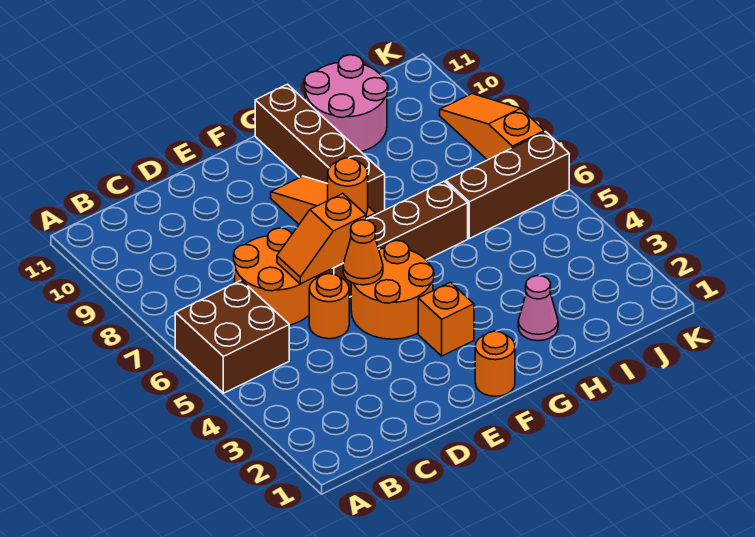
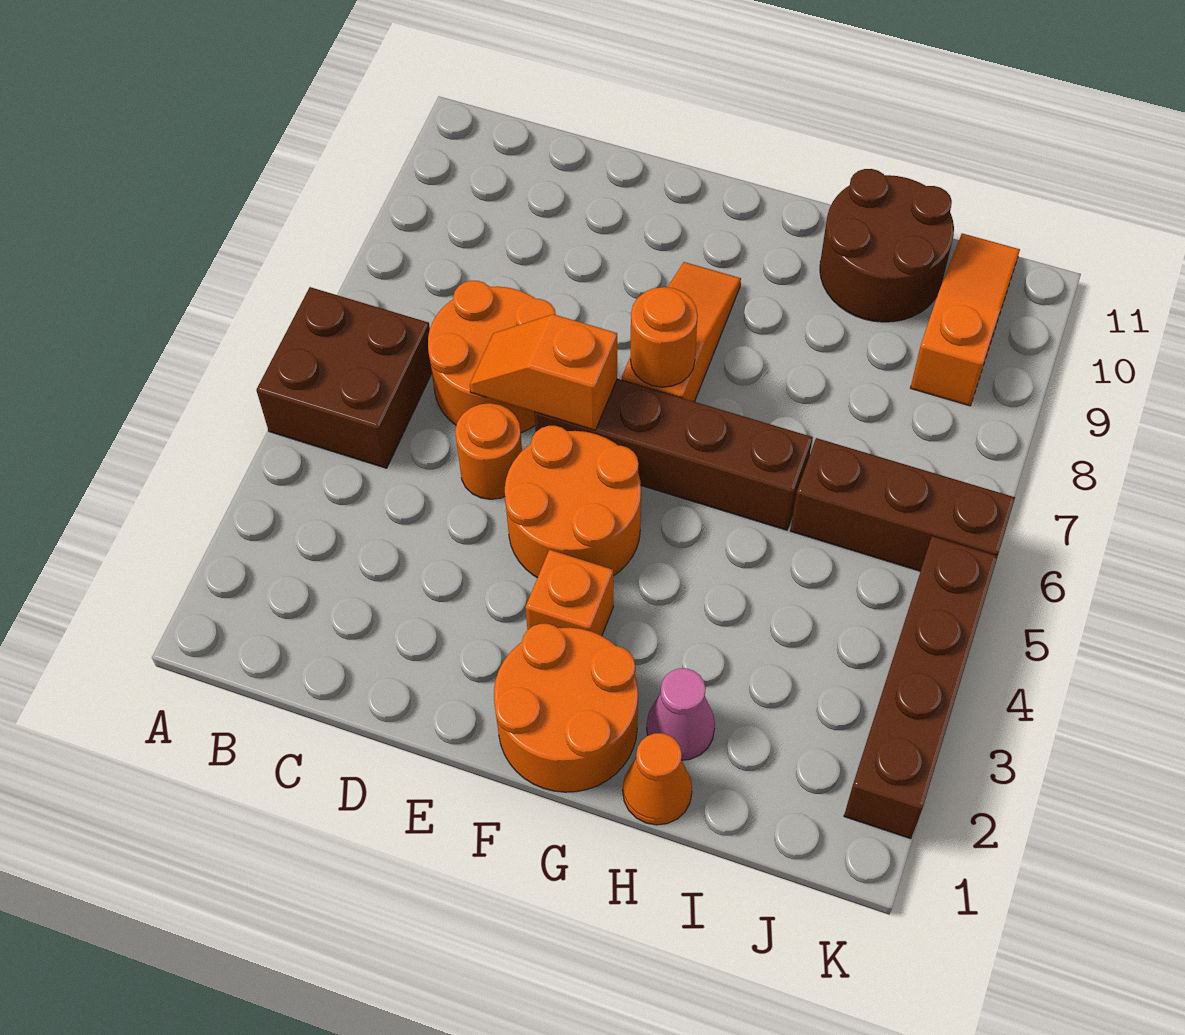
orange 1x1 cone [343,220,383,285] -> orange 1x1 cone moved to [623,733,692,825]
orange 1x1 round brick [475,331,515,396] -> orange 2x2 round brick [494,624,638,792]
brown 1x4 brick [255,84,385,214] -> brown 1x4 brick moved to [844,536,998,839]
pink 2x2 round brick [305,55,388,152] -> brown 2x2 round brick [820,169,954,322]
orange 1x3 slope [440,94,545,160] -> orange 1x3 slope moved to [911,233,1020,406]

